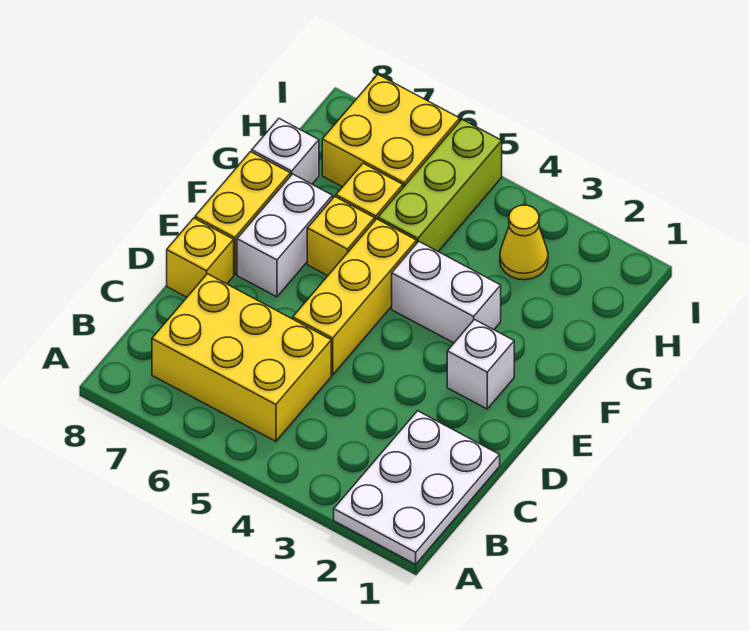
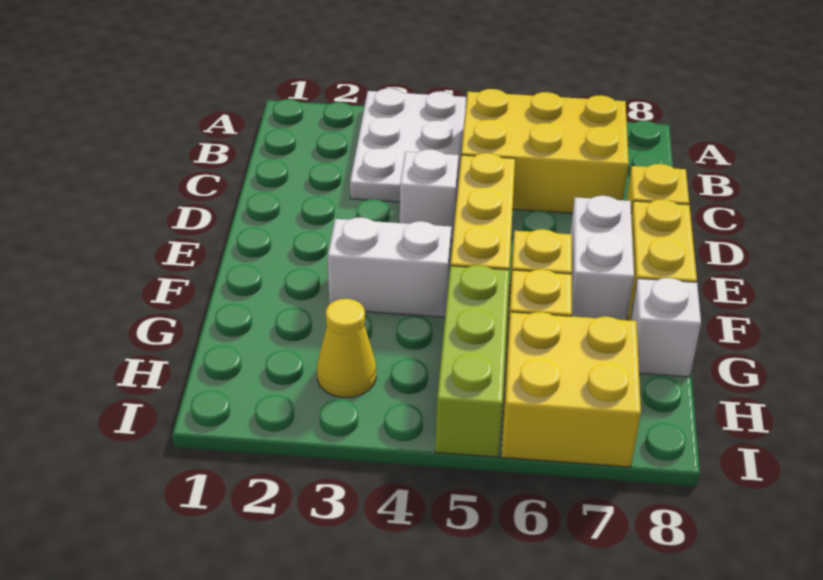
white 2x3 plate [334,411,500,564] -> white 2x3 plate moved to [350,88,466,203]
white 1x1 brick [447,320,514,409] -> white 1x1 brick moved to [400,149,459,241]

